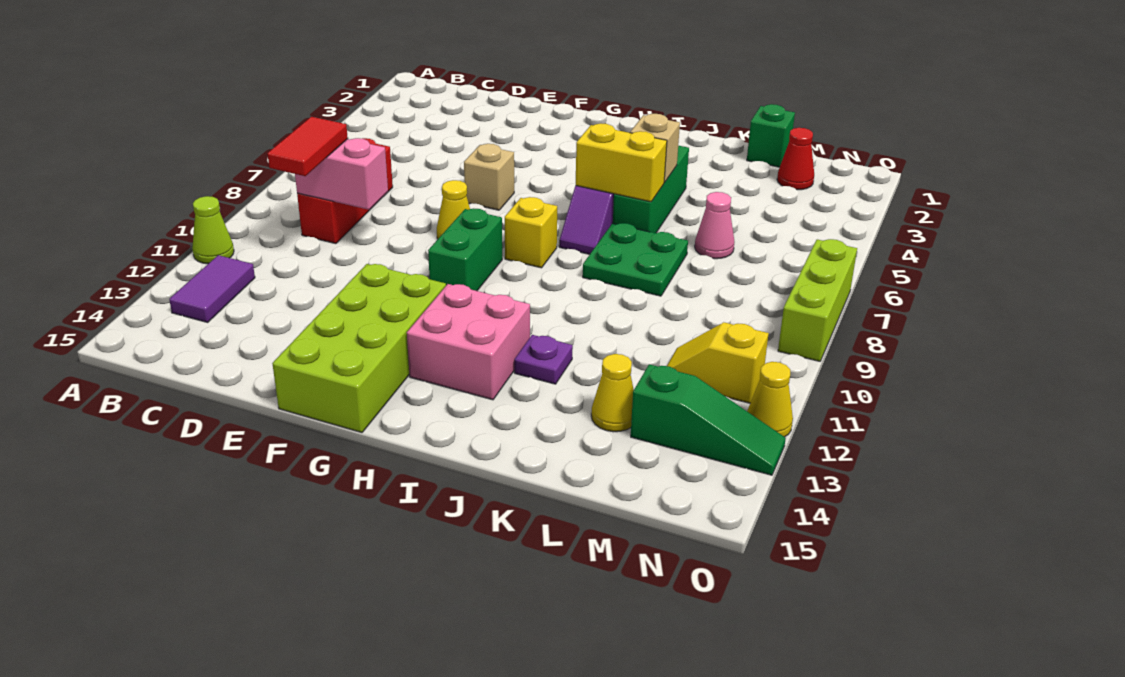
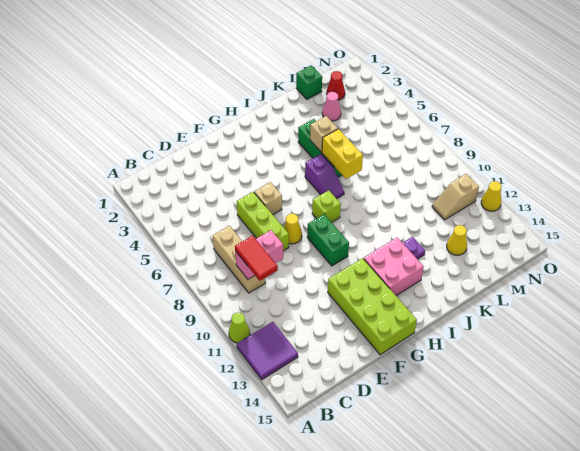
purple 1x2 tile [169,255,255,322] -> purple 2x2 tile [237,322,298,380]
red 1x3 brick [297,138,393,244] -> tan 1x3 brick [213,226,266,293]
yellow 1x1 brick [505,197,557,268] -> lime 1x1 brick [312,190,341,222]
yellow 1x2 brick [576,123,667,202] -> yellow 1x2 brick turned to [322,129,363,179]
green 2x2 plate [583,223,688,296] -> none
pink 1x1 cone [695,192,734,259] -> pink 1x1 cone moved to [322,92,341,121]
yellow 1x2 slope [667,322,769,403] -> tan 1x2 slope [432,174,479,220]
green 1x3 slope [631,364,786,475] -> none
lime 1x3 brick [778,239,857,361] -> lime 1x3 brick moved to [237,192,289,251]

